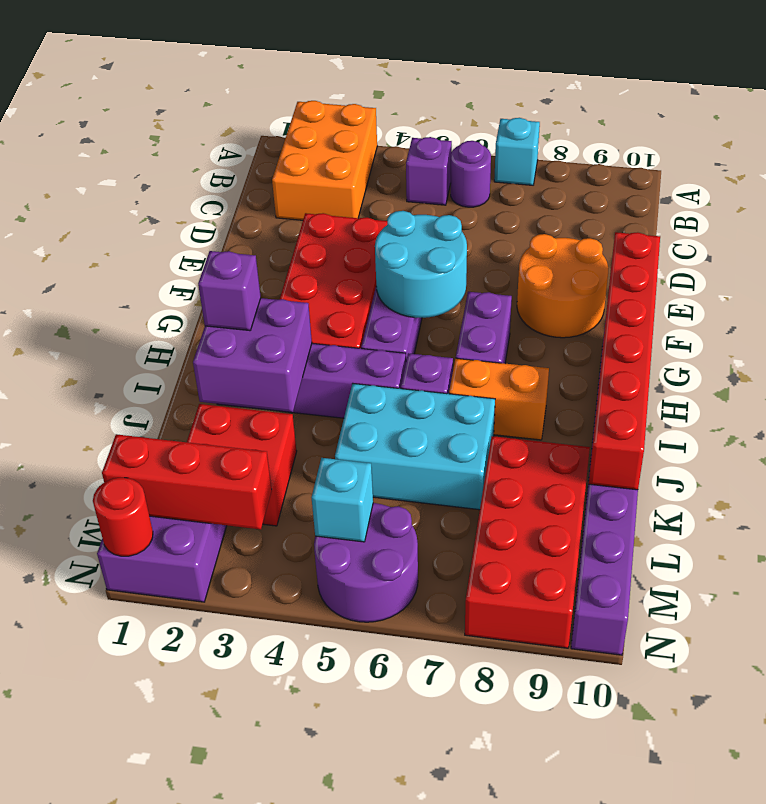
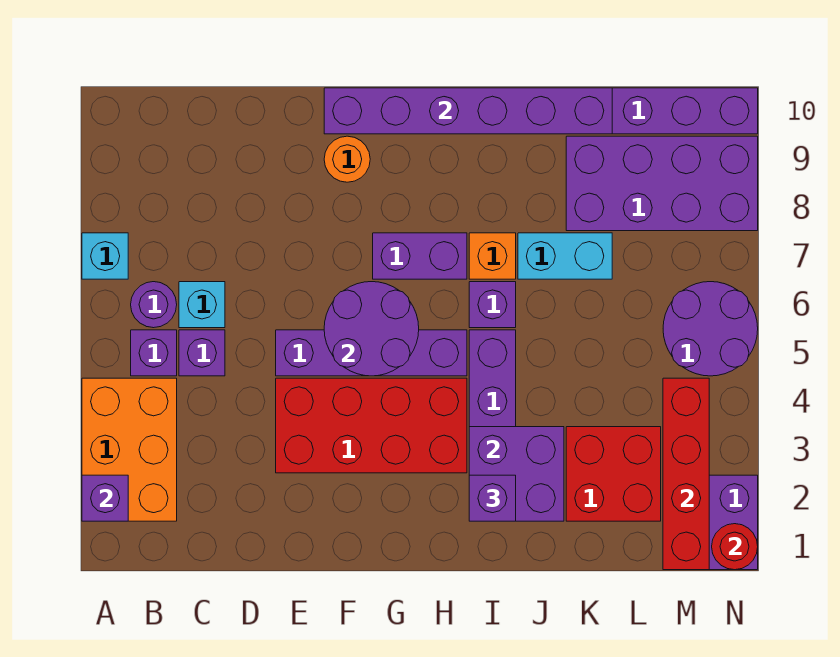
orange 2x3 brick [272,101,377,220] -> orange 2x3 brick turned to [82,378,177,521]
none -> purple 1x1 brick [82,475,128,521]
none -> purple 1x1 brick [179,330,225,376]
orange 2x2 round brick [517,234,608,338] -> orange 1x1 round brick [324,136,370,182]
cyan 2x2 round brick [375,211,467,318] -> purple 2x2 round brick [324,282,419,376]
red 1x6 brick [589,232,660,490] -> purple 1x6 brick [324,88,612,134]
orange 1x2 brick [449,358,549,440] -> orange 1x1 brick [469,233,516,279]
cyan 2x3 brick [335,384,495,510] -> cyan 1x2 brick [518,233,612,279]
red 2x4 brick [465,436,590,648] -> purple 2x4 brick [566,136,758,231]
red 1x3 brick [102,434,272,529] -> red 1x4 brick [663,378,709,570]
cyan 1x1 brick [311,458,373,542] -> cyan 1x1 brick moved to [179,282,225,328]

